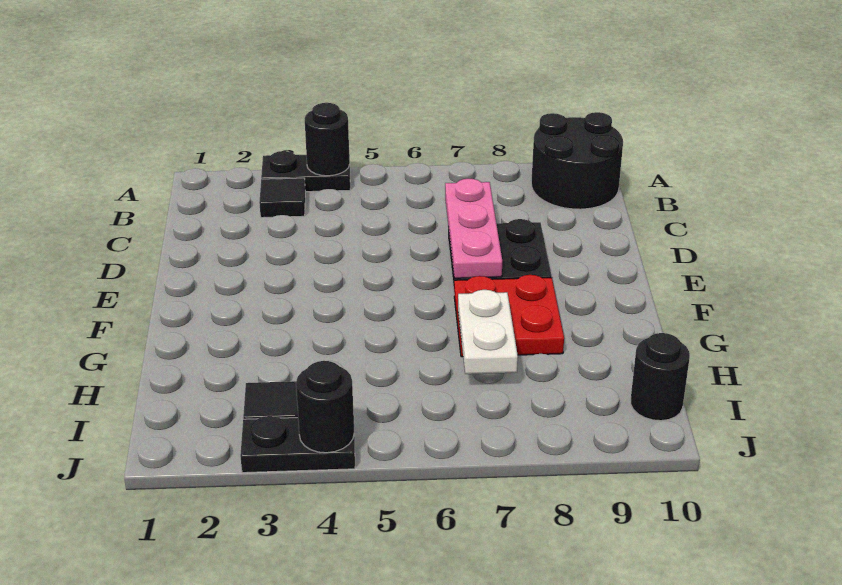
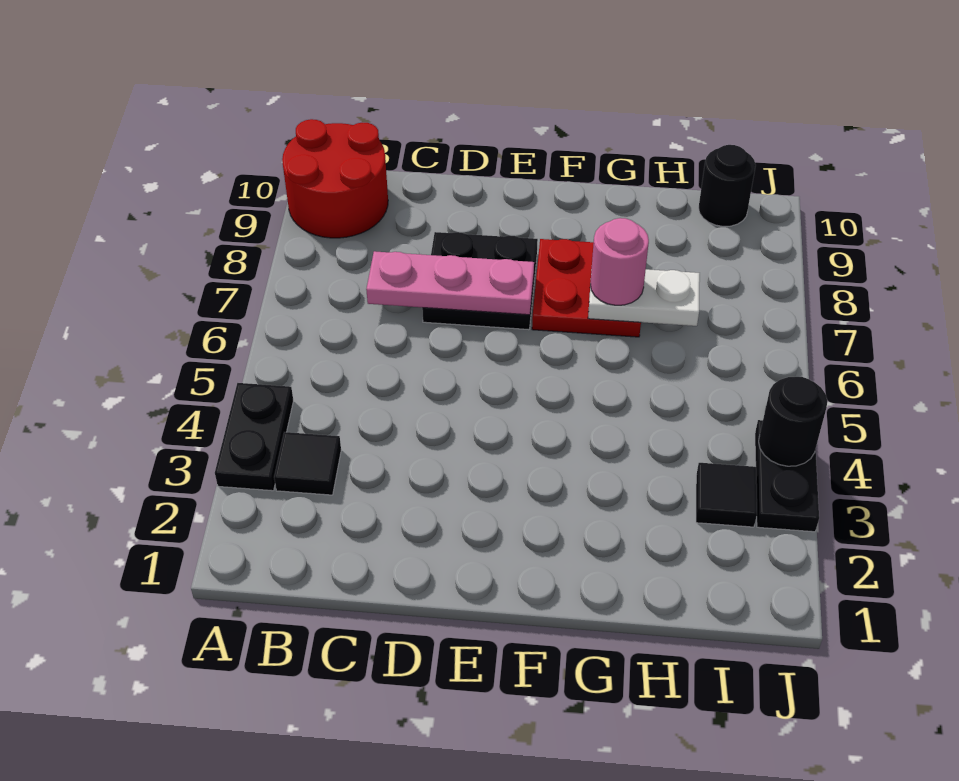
black 1x1 round brick [305,103,350,176] -> none
black 2x2 round brick [531,112,623,209] -> red 2x2 round brick [282,119,388,238]
none -> pink 1x1 round brick [590,218,649,305]

